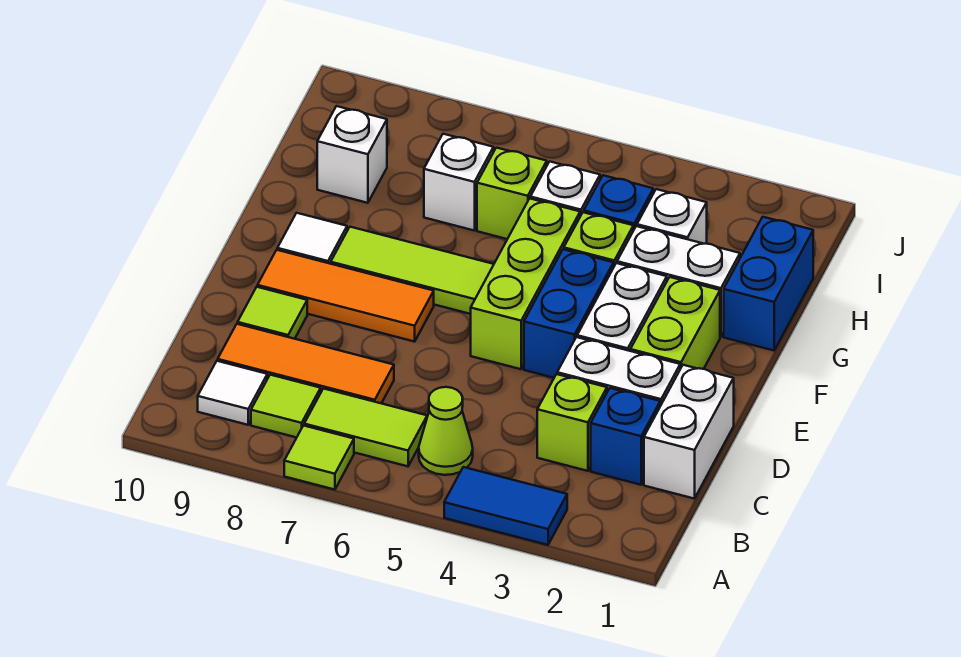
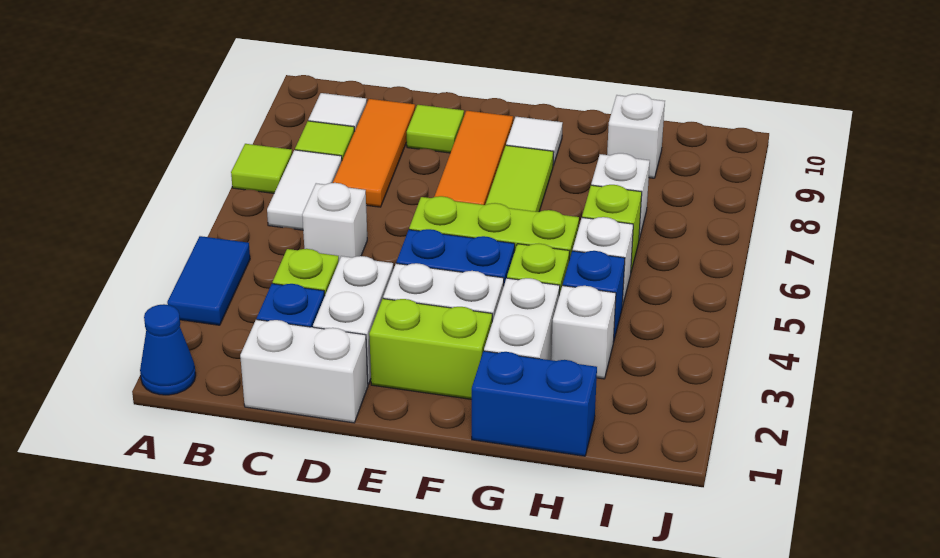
none -> blue 1x1 cone [140,304,196,395]
lime 1x1 cone [419,387,473,475] -> none
lime 1x2 tile [304,389,427,466] -> white 1x2 tile [267,150,342,230]
none -> white 1x1 brick [302,183,367,260]

